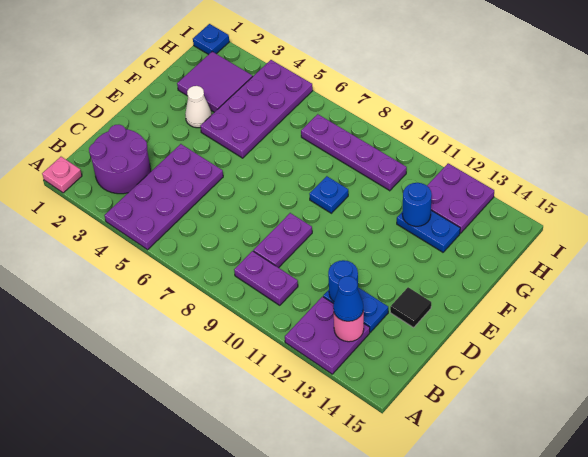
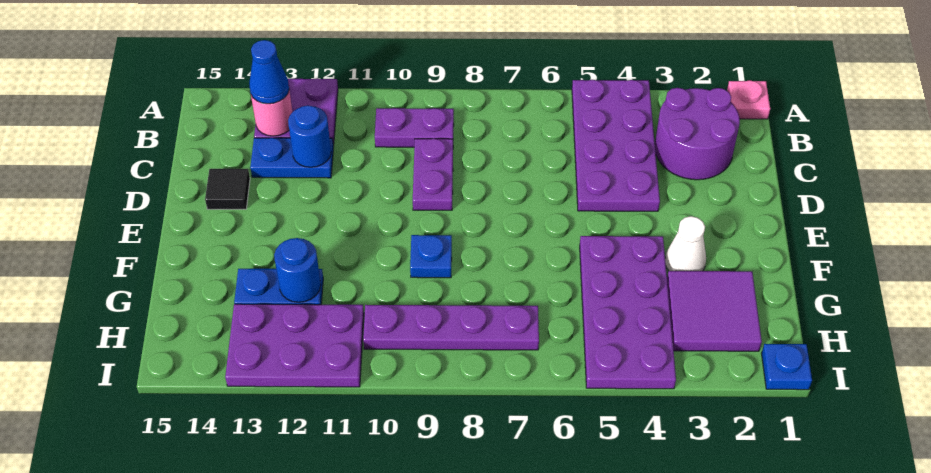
purple 2x2 plate [427,163,494,233] -> purple 2x3 plate [225,304,364,387]

